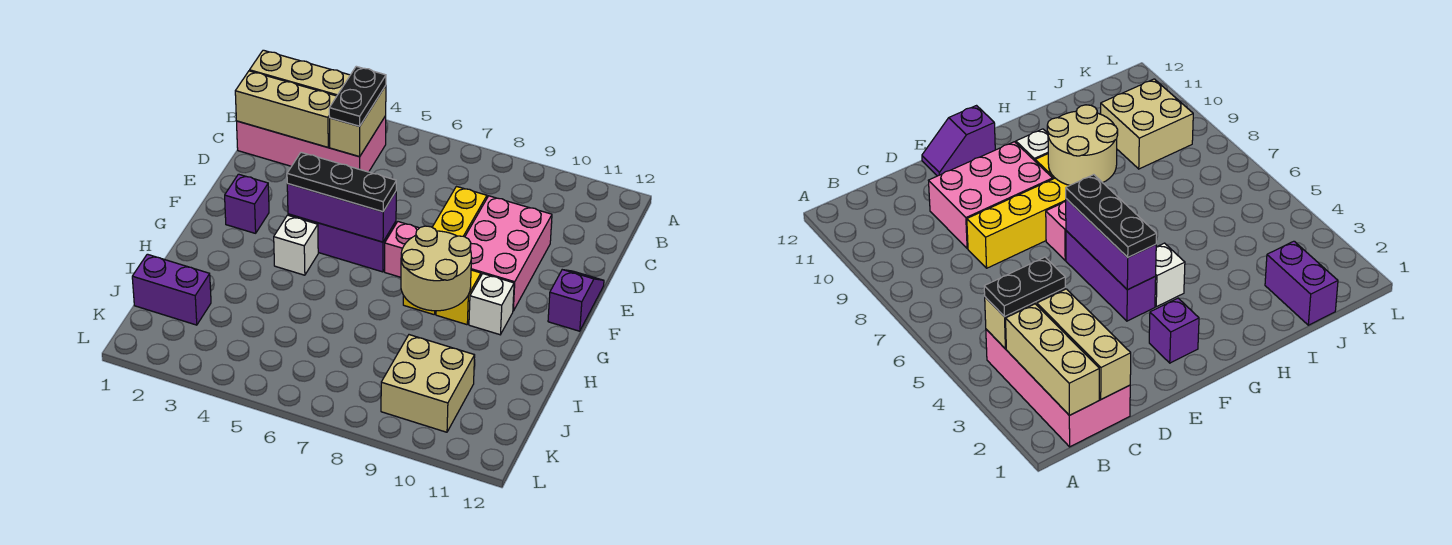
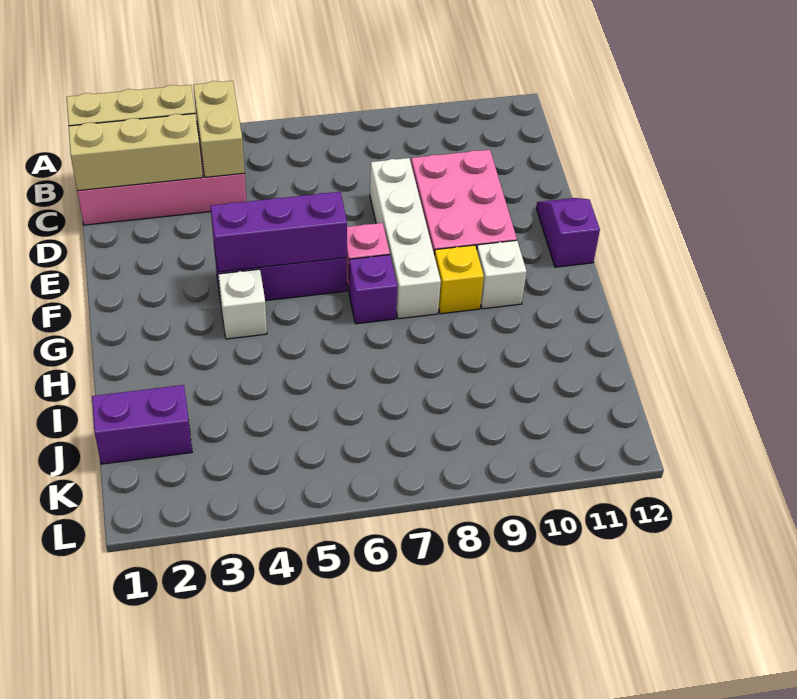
black 1x2 plate [329,66,386,126] -> none
yellow 1x4 brick [403,187,487,315] -> white 1x4 brick [370,158,441,319]
purple 1x1 brick [225,174,269,233] -> purple 1x1 brick moved to [349,255,397,324]
black 1x3 plate [287,152,396,212] -> none
tan 2x2 round brick [401,226,472,311] -> none
tan 2x2 brick [381,335,475,432] -> none

